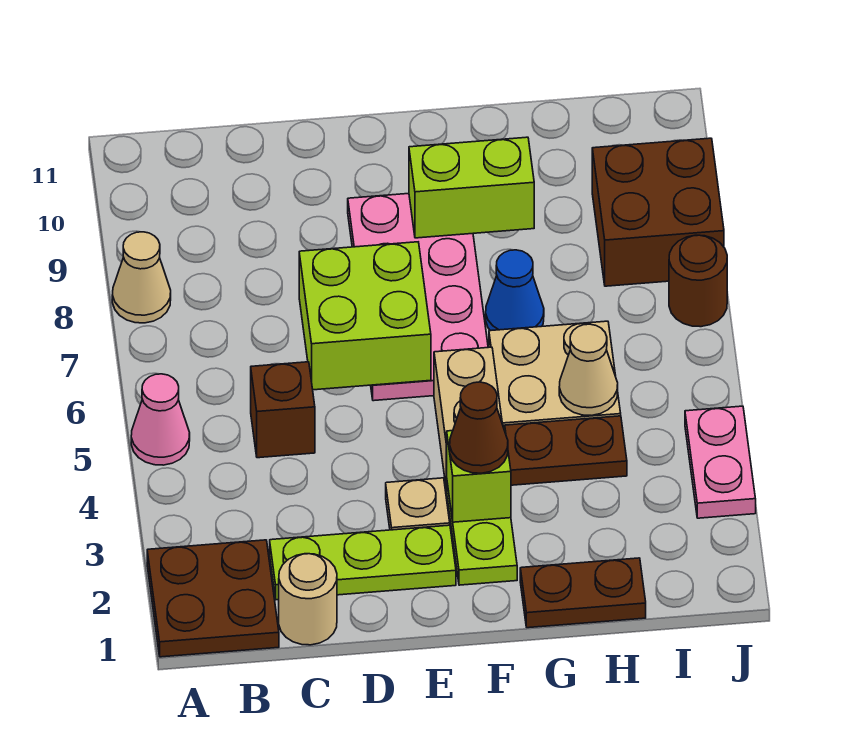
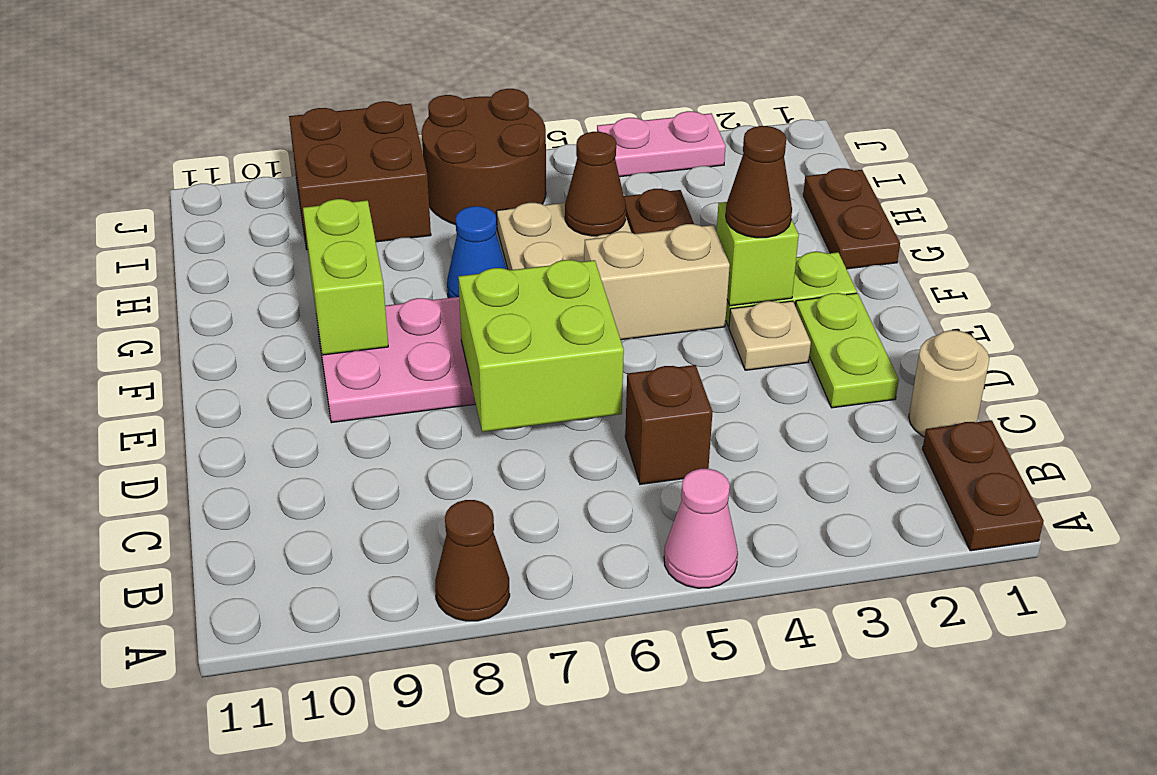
brown 2x2 plate [147,540,279,657] -> brown 1x2 plate [922,420,1044,551]
tan 1x1 cone [112,232,171,323] -> brown 1x1 cone [435,500,510,621]
lime 1x3 plate [270,525,456,600] -> lime 1x2 plate [795,293,899,408]
tan 1x1 cone [559,324,618,415] -> brown 1x1 cone [565,132,626,236]
brown 1x1 round brick [669,235,727,327] -> brown 2x2 round brick [422,89,546,225]

